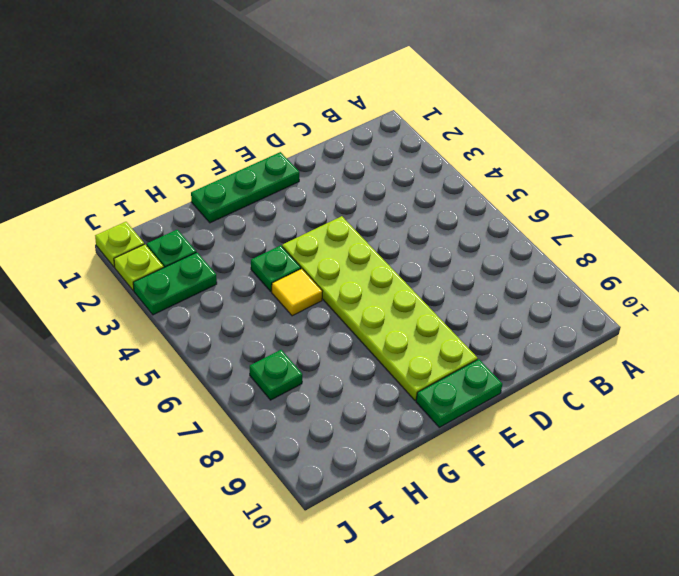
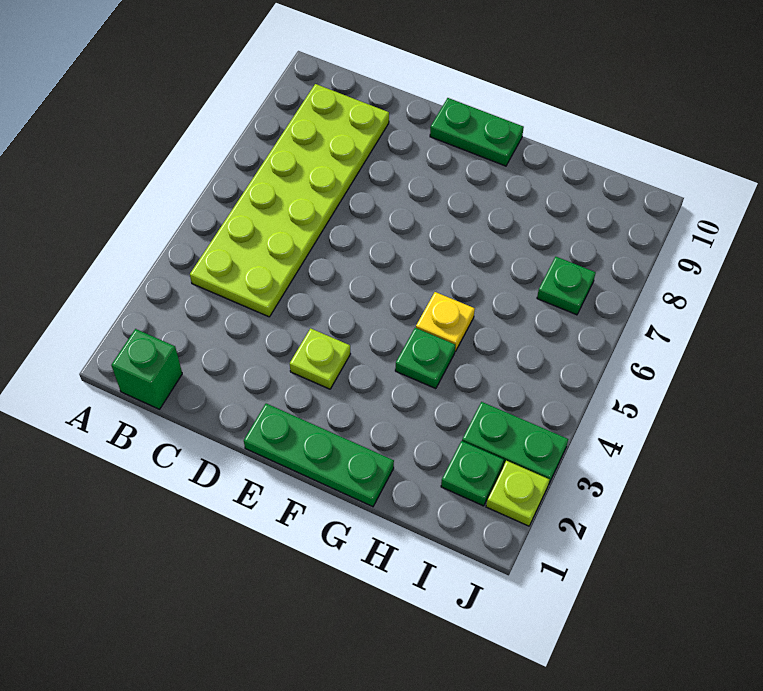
none -> green 1x1 brick [111,329,182,409]
lime 2x6 plate [282,216,478,401] -> lime 2x6 plate moved to [190,84,389,317]
yellow 1x1 tile [272,269,322,316] -> yellow 1x1 plate [416,292,475,352]
lime 1x1 plate [95,222,144,267] -> lime 1x1 plate moved to [290,328,350,389]

